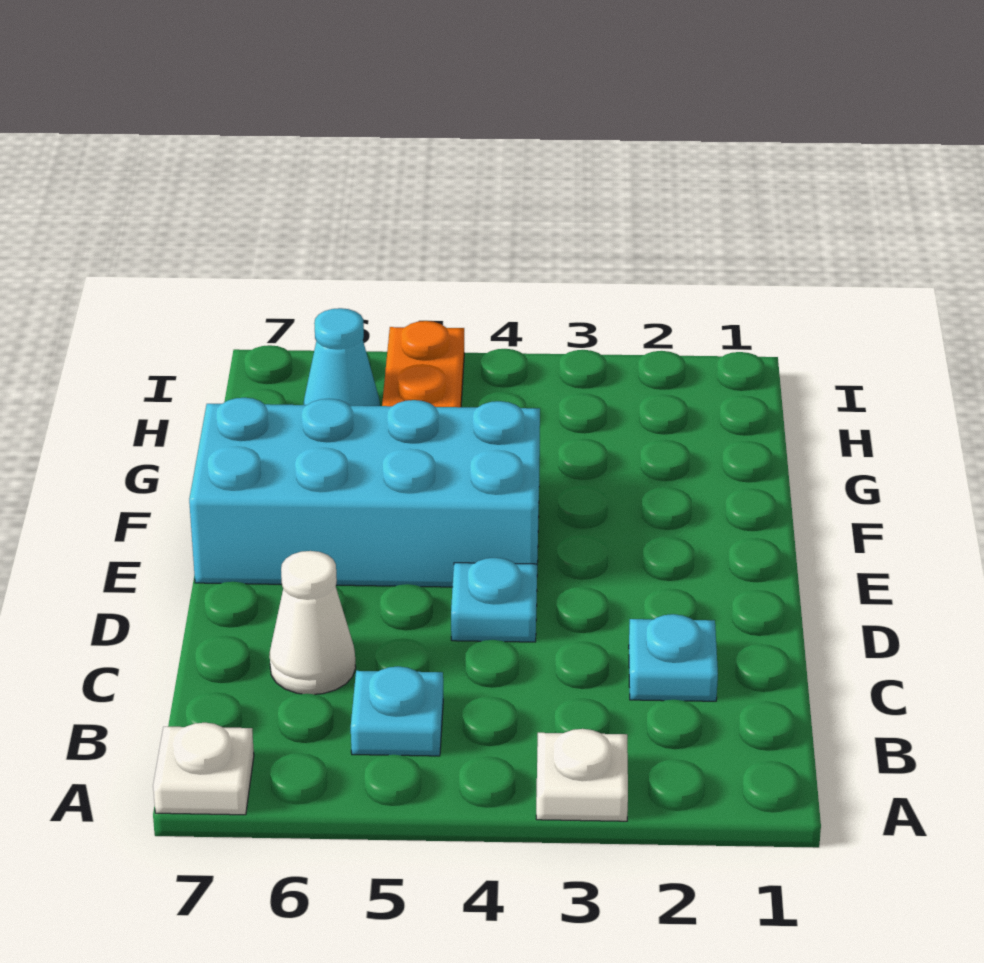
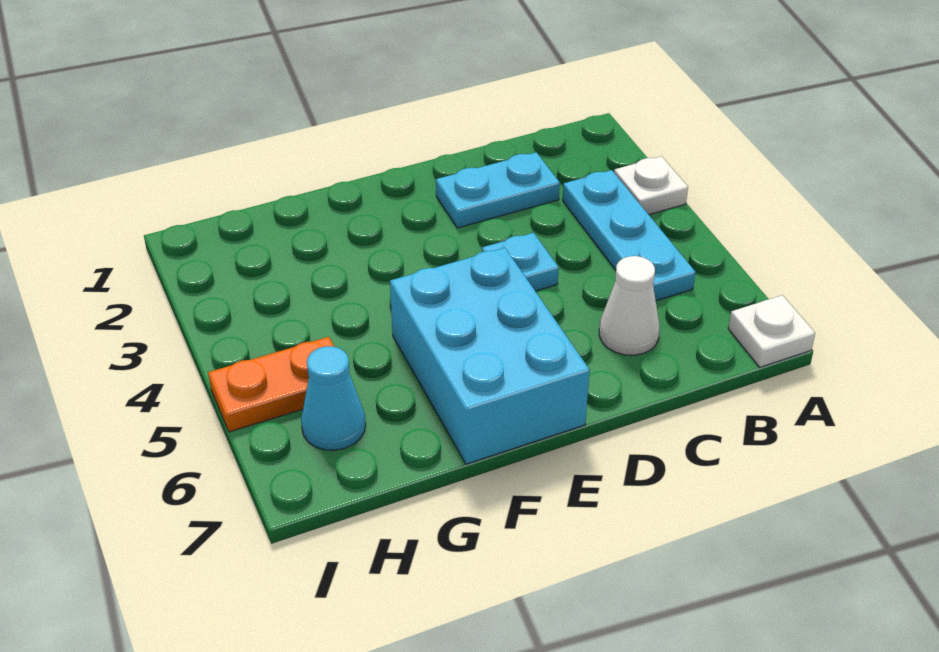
cyan 1x1 plate [351,666,443,756] -> cyan 1x3 plate [563,170,695,301]
cyan 1x1 plate [629,614,718,701] -> cyan 1x2 plate [436,152,560,228]
cyan 2x4 brick [189,398,540,587] -> cyan 2x3 brick [390,248,590,464]

